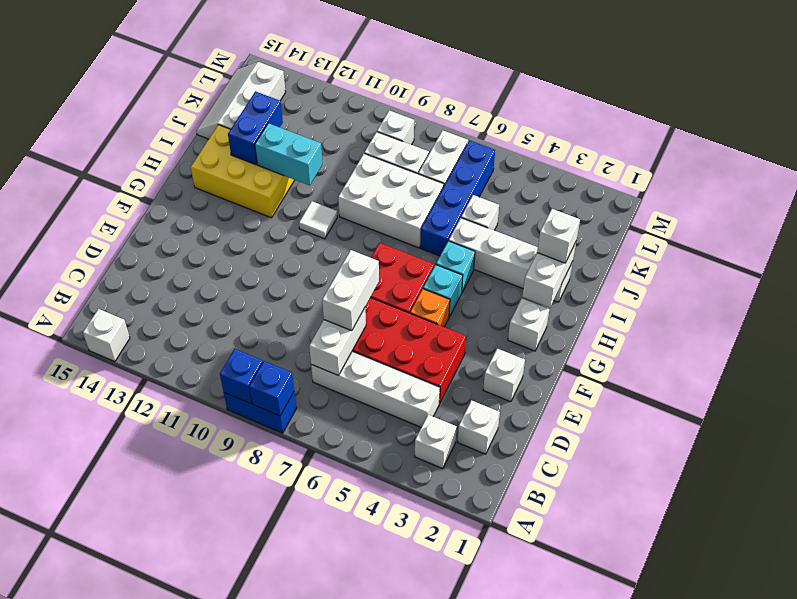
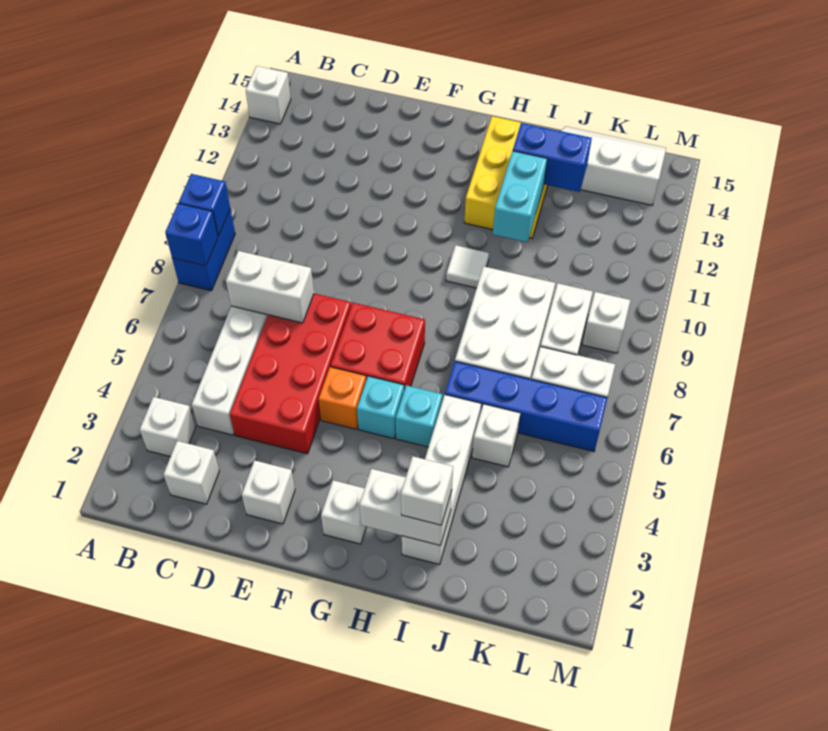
white 1x2 brick [322,250,379,331] -> none

